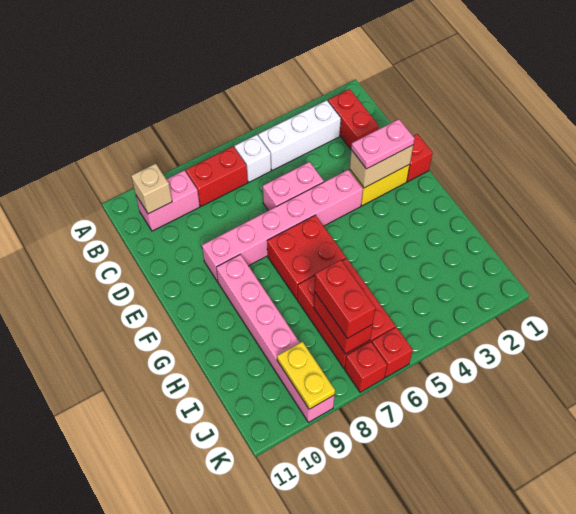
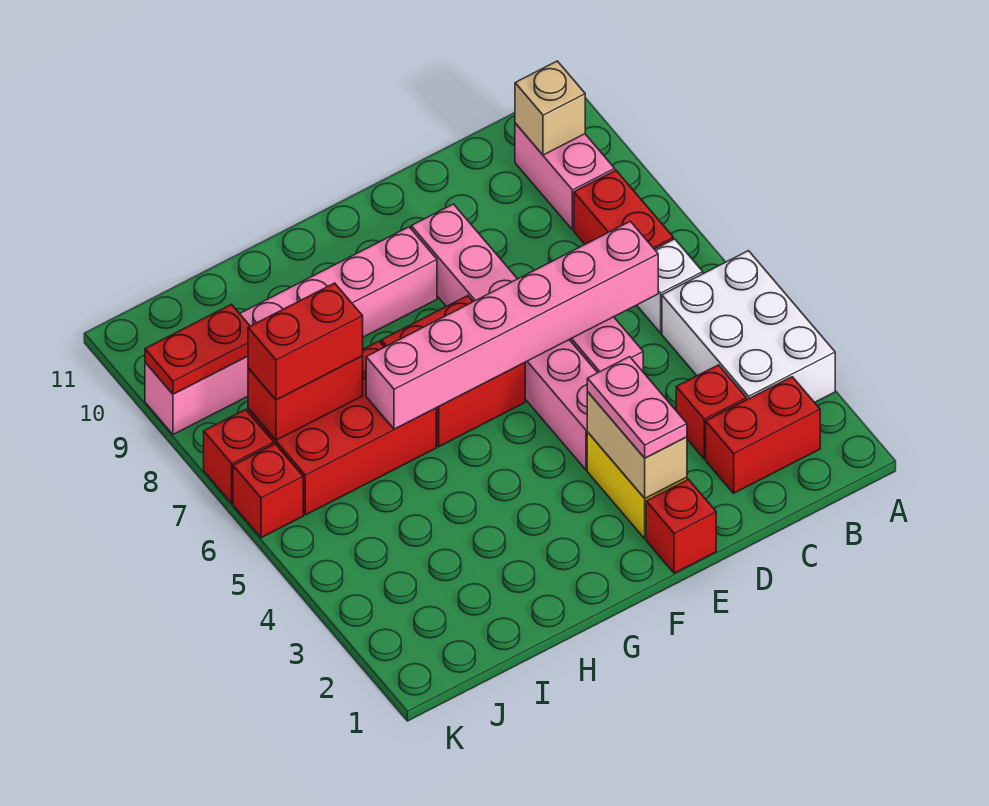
white 1x3 brick [258,100,341,170] -> white 2x3 brick [662,251,835,402]
none -> red 1x1 brick [676,365,746,459]
none -> pink 1x6 brick [366,221,658,429]
yellow 1x2 plate [277,342,335,409] -> red 1x2 plate [145,304,250,394]

